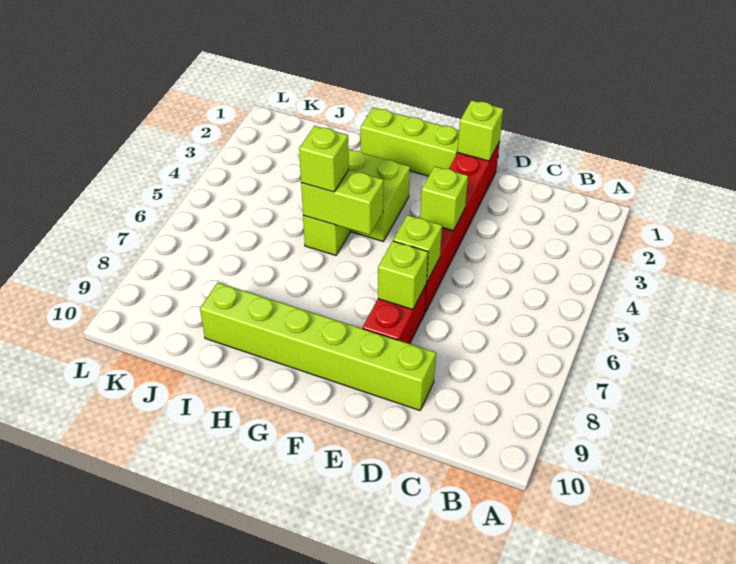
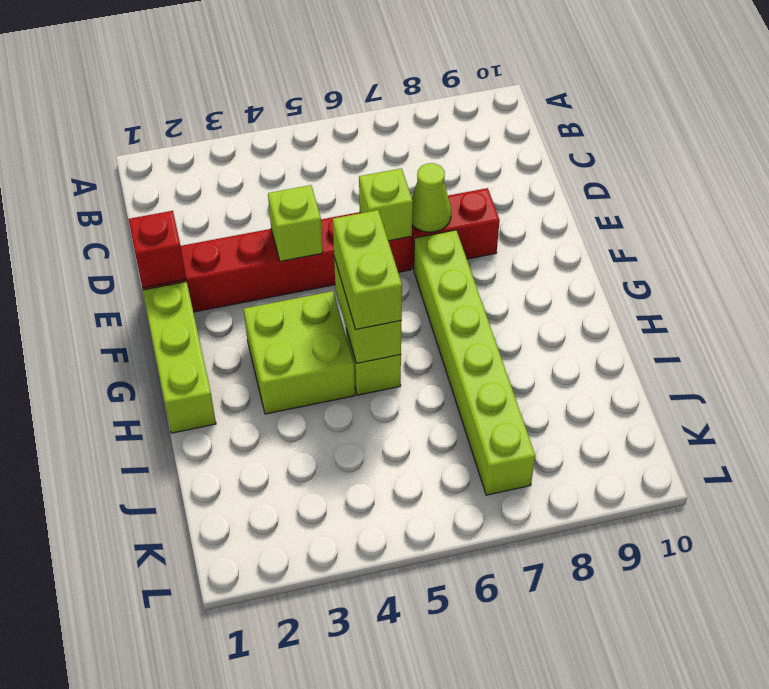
lime 1x6 brick [200,283,436,410] -> lime 1x6 brick moved to [413,230,535,495]
lime 1x1 brick [458,100,503,161] -> red 1x1 brick [128,211,186,288]
lime 1x1 brick [378,241,428,310] -> lime 1x1 cone [412,163,451,232]
lime 1x1 brick [299,126,349,192] -> lime 1x2 brick [333,210,402,330]

